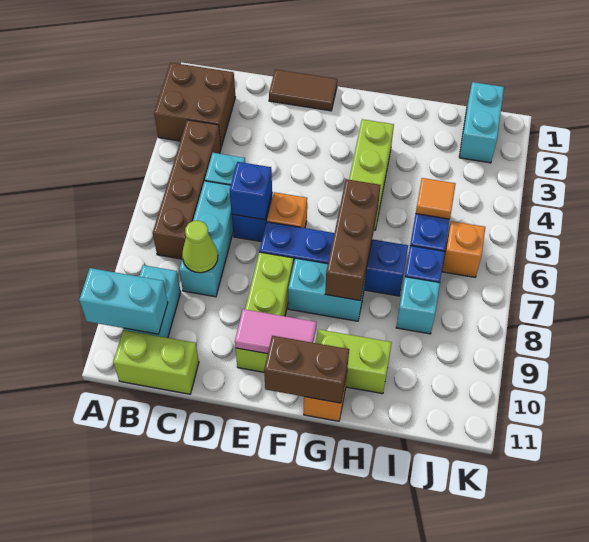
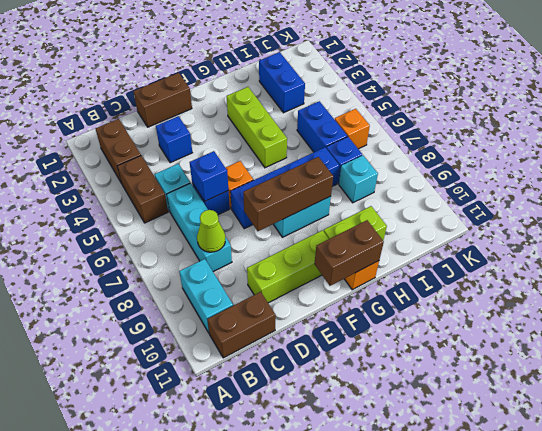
brown 2x2 brick [154,63,235,147] -> brown 1x2 brick [95,119,141,183]
cyan 1x2 brick [79,268,168,334] -> none
brown 1x4 brick [153,120,221,259] -> brown 1x2 brick [117,156,168,223]
lime 1x2 brick [113,330,199,394] -> brown 1x2 brick [207,292,276,358]
brown 1x2 tile [269,69,337,111] -> brown 1x2 brick [133,73,192,127]
none -> blue 1x1 brick [156,116,192,163]
lime 1x3 brick [235,252,293,372] -> lime 1x3 brick turned to [247,230,329,303]
pink 1x2 tile [235,309,316,354] -> none
brown 1x3 brick [325,179,381,300] -> brown 1x3 brick turned to [243,157,333,231]
none -> blue 1x2 brick [259,52,305,113]
orange 1x1 tile [416,178,455,219] -> none
cyan 1x2 brick [459,82,504,163] -> none

